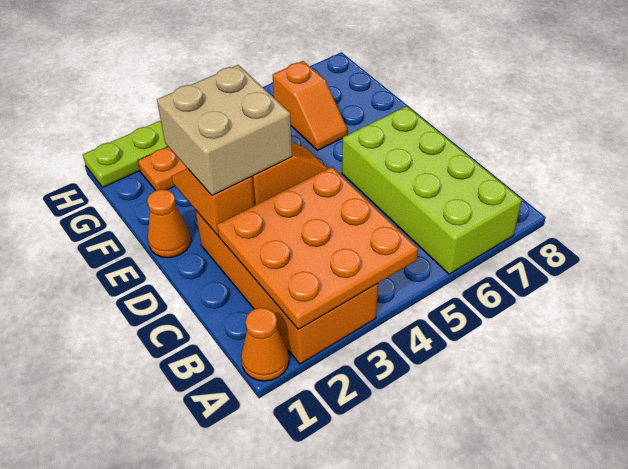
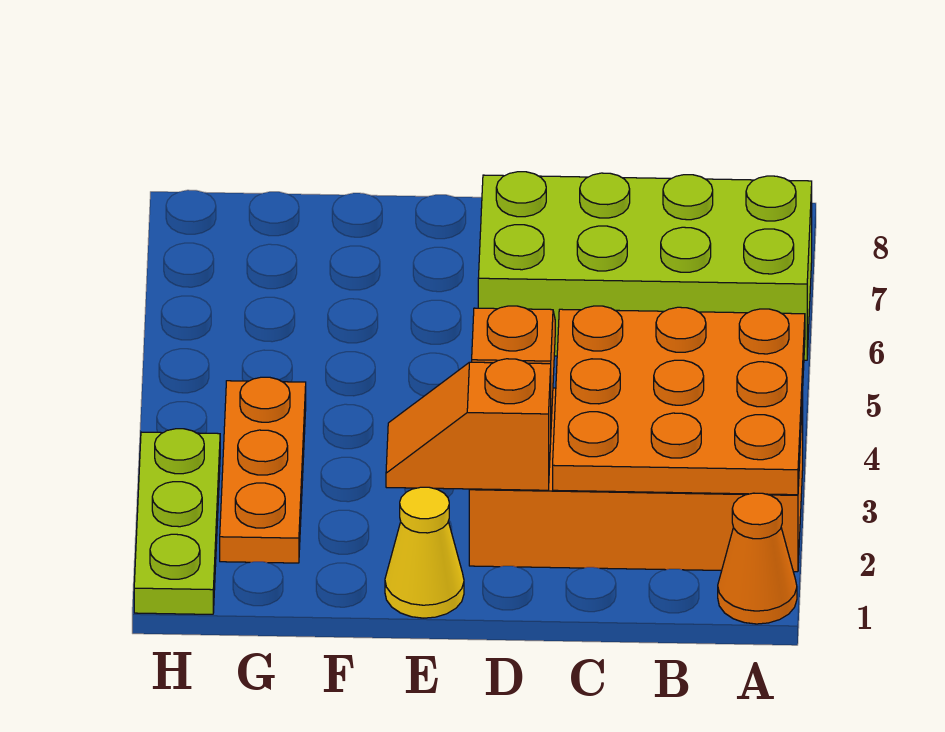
tan 2x2 brick [157,65,292,195] -> none
orange 1x1 cone [147,189,191,258] -> yellow 1x1 cone [385,487,464,618]
orange 1x2 slope [273,61,348,150] -> none

